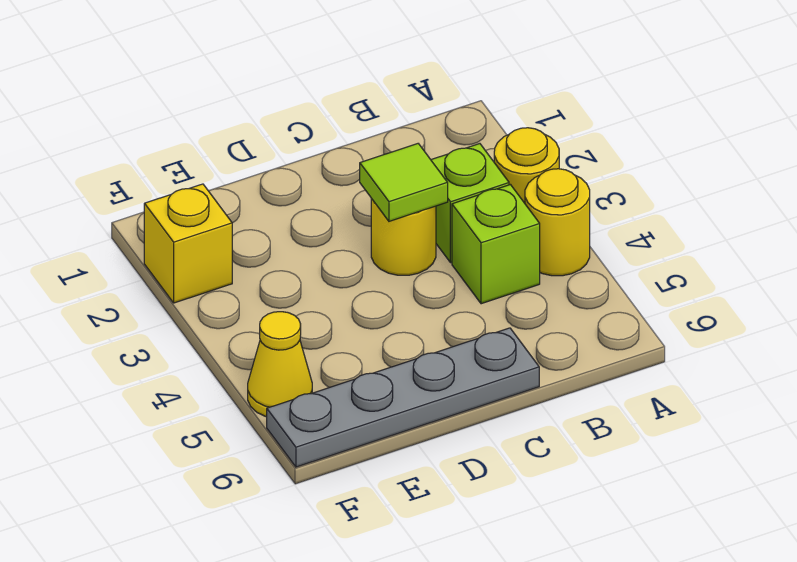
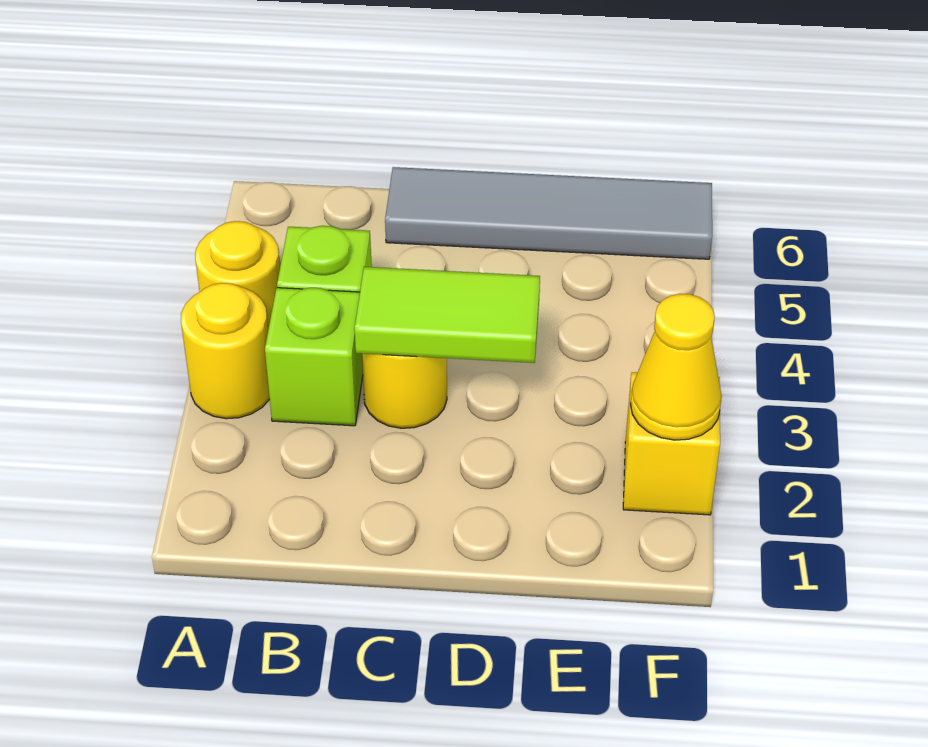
lime 1x1 tile [360,144,448,221] -> lime 1x2 tile [355,267,540,363]
grey 1x4 plate [267,328,539,467] -> grey 1x4 tile [385,167,712,259]
yellow 1x1 cone [248,312,312,417] -> yellow 1x1 cone moved to [630,294,722,440]

